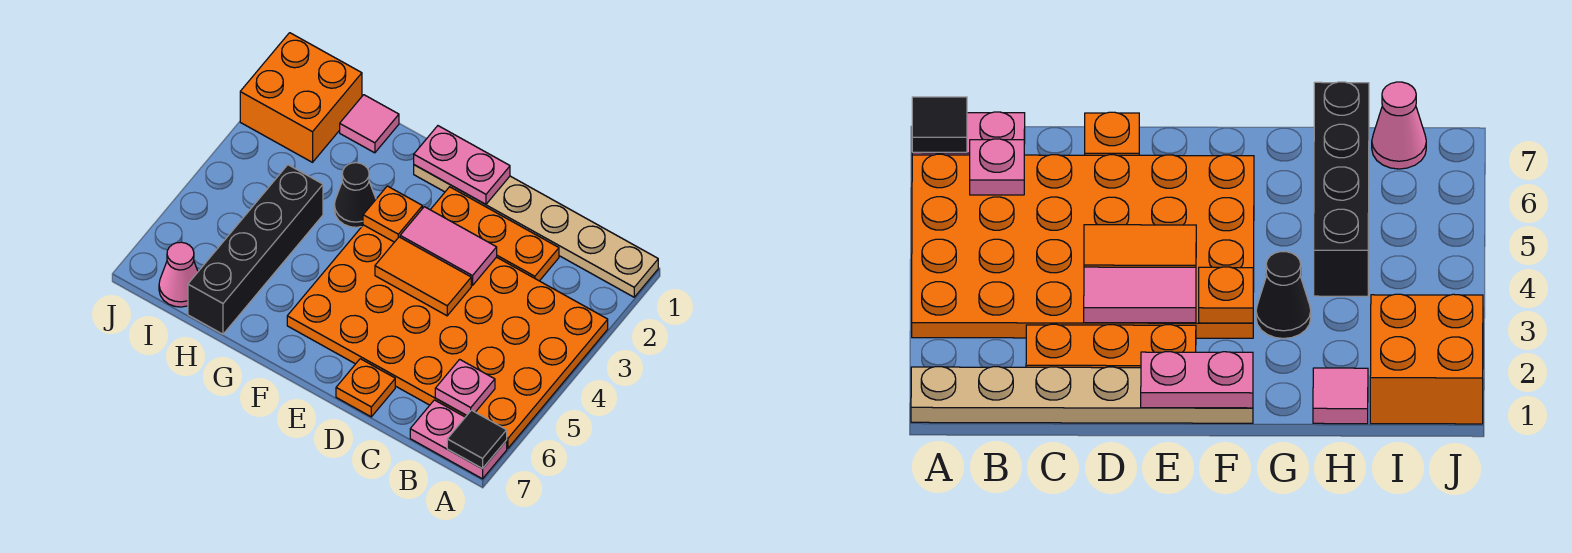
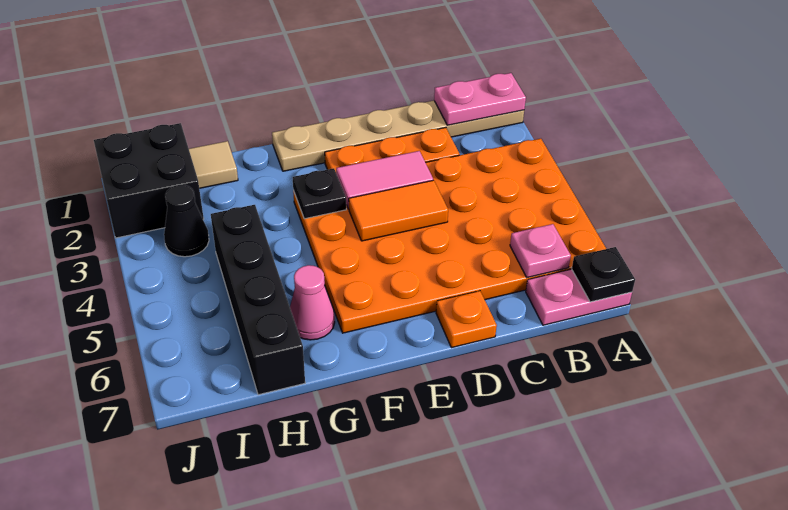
black 1x1 tile [447,410,507,469] -> black 1x1 plate [572,247,635,302]
pink 1x2 plate [414,126,510,204] -> pink 1x2 plate moved to [434,73,526,125]
orange 1x1 plate [363,186,422,242] -> black 1x1 plate [293,168,346,219]
black 1x1 cone [334,163,376,227] -> black 1x1 cone moved to [164,185,209,257]
pink 1x1 tile [340,95,399,153] -> tan 1x1 tile [189,141,238,188]
orange 2x2 brick [240,33,362,162] -> black 2x2 brick [94,123,204,238]
pink 1x1 cone [159,242,198,307] -> pink 1x1 cone moved to [290,265,335,340]

